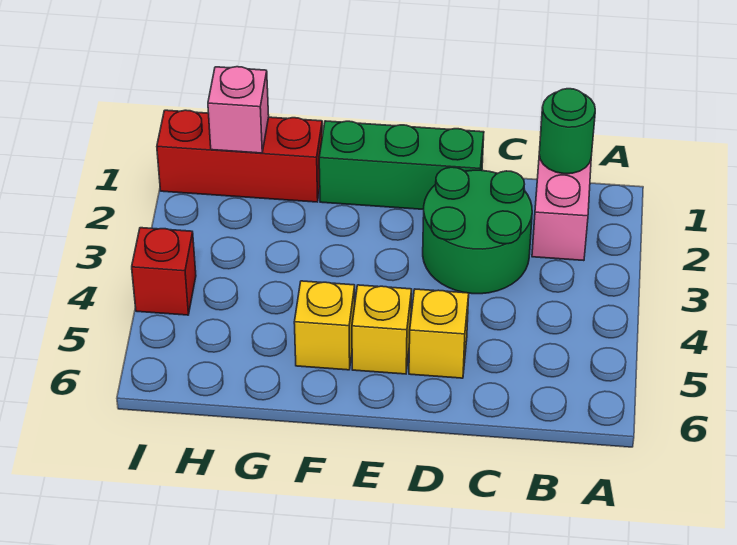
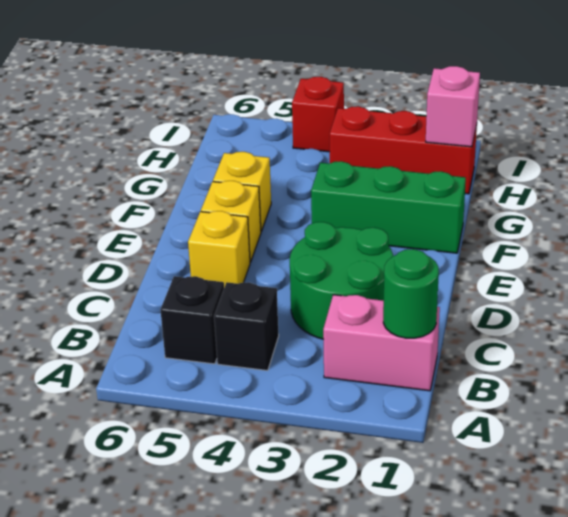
none -> black 1x1 brick [214,282,279,371]
none -> black 1x1 brick [161,276,224,364]
green 1x3 brick [319,121,484,210] -> green 1x3 brick turned to [311,161,466,253]
red 1x3 brick [157,110,322,202] -> red 1x3 brick turned to [330,106,477,194]

